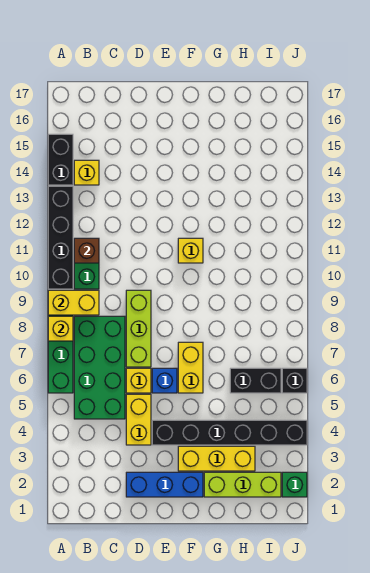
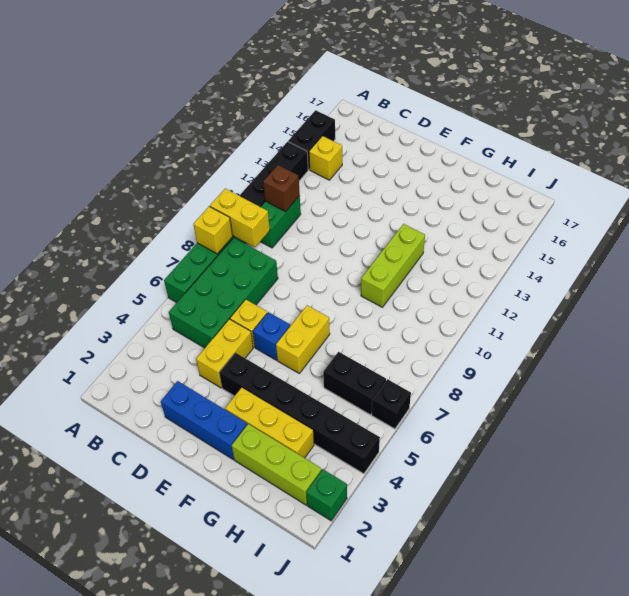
lime 1x3 brick [126,290,151,367] -> lime 1x3 brick moved to [361,224,425,307]
yellow 1x1 brick [178,238,203,263] -> none

